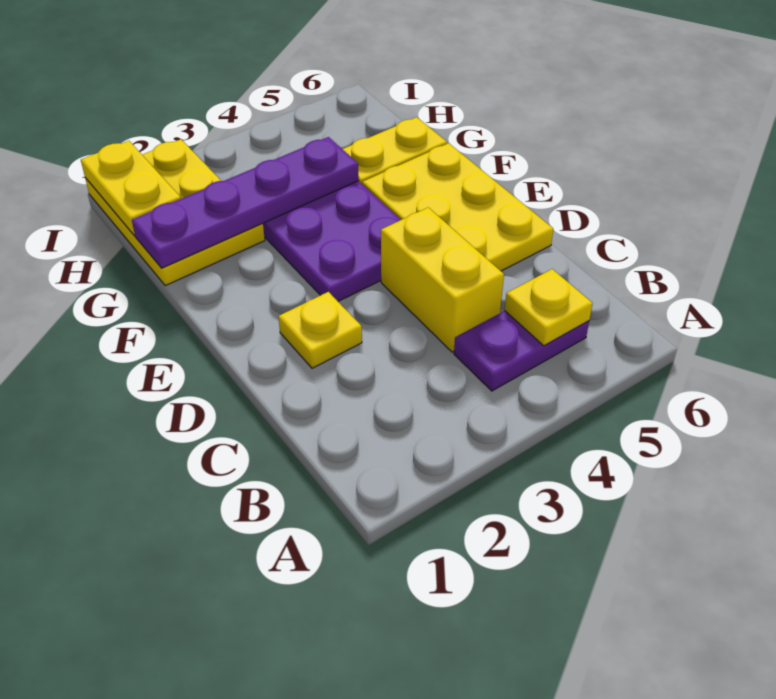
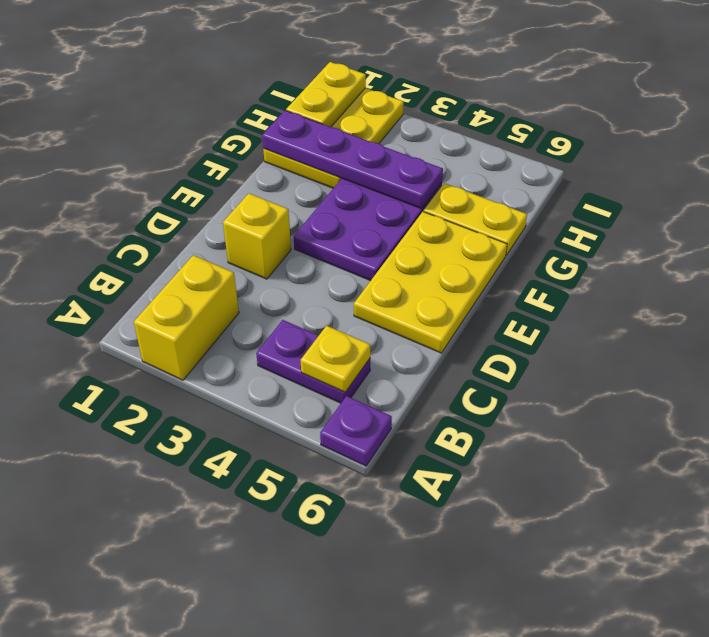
none -> purple 1x1 plate [320,396,392,466]
yellow 1x2 brick [381,207,504,352] -> yellow 1x2 brick moved to [134,255,239,380]
yellow 1x1 plate [278,292,362,368] -> yellow 1x1 brick [223,193,291,279]

